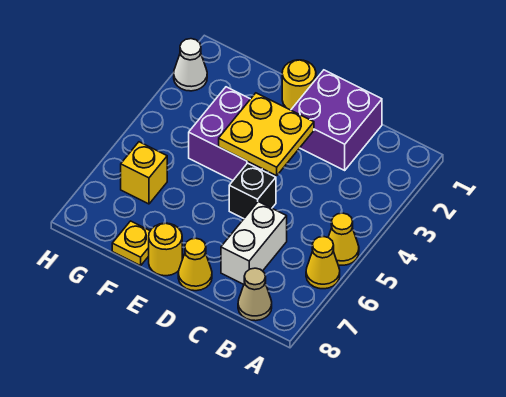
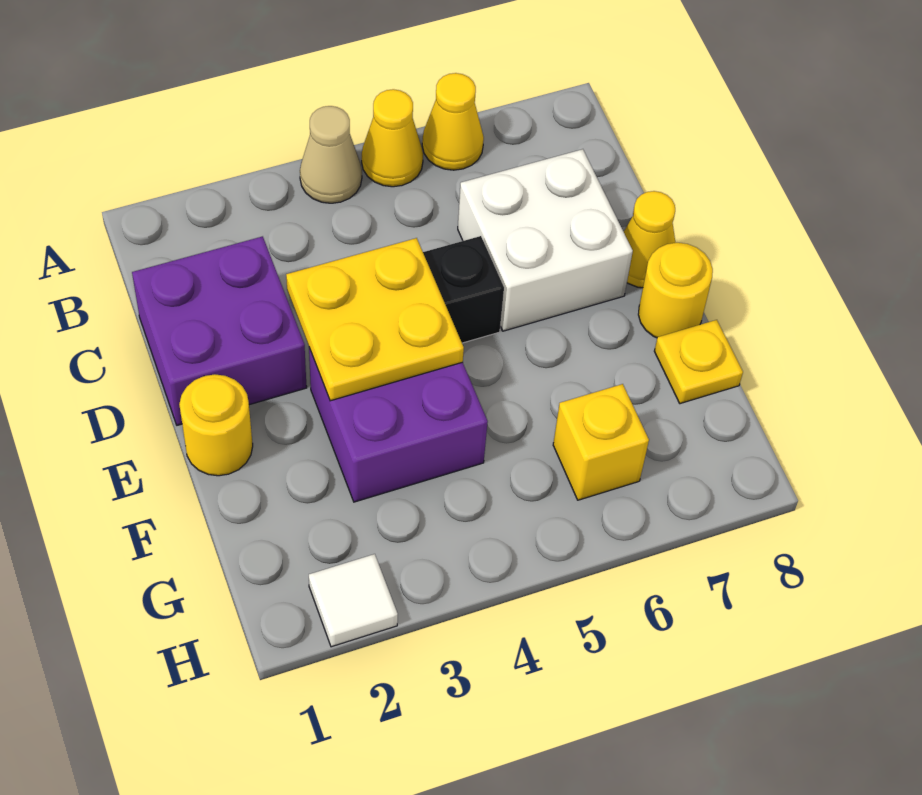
tan 1x1 cone [238,268,272,321] -> tan 1x1 cone moved to [300,106,362,203]
white 1x2 brick [221,202,287,284] -> white 2x2 brick [458,149,633,331]
white 1x1 cone [174,39,207,91] -> white 1x1 tile [309,554,398,647]

